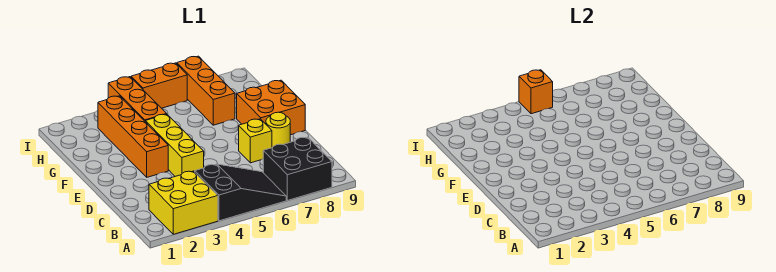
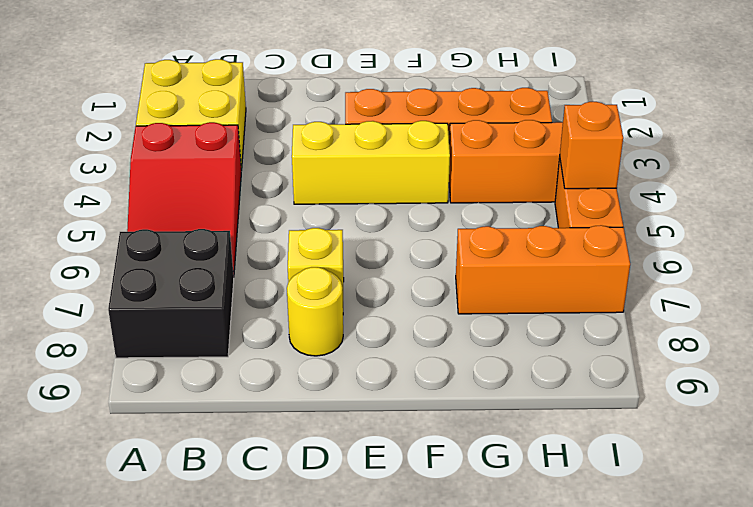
black 2x3 slope [195,164,286,221] -> red 2x3 slope [127,122,241,275]
orange 2x2 brick [237,80,305,135] -> none

